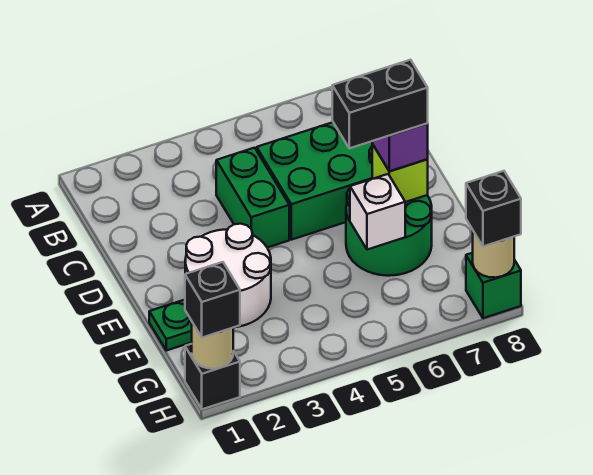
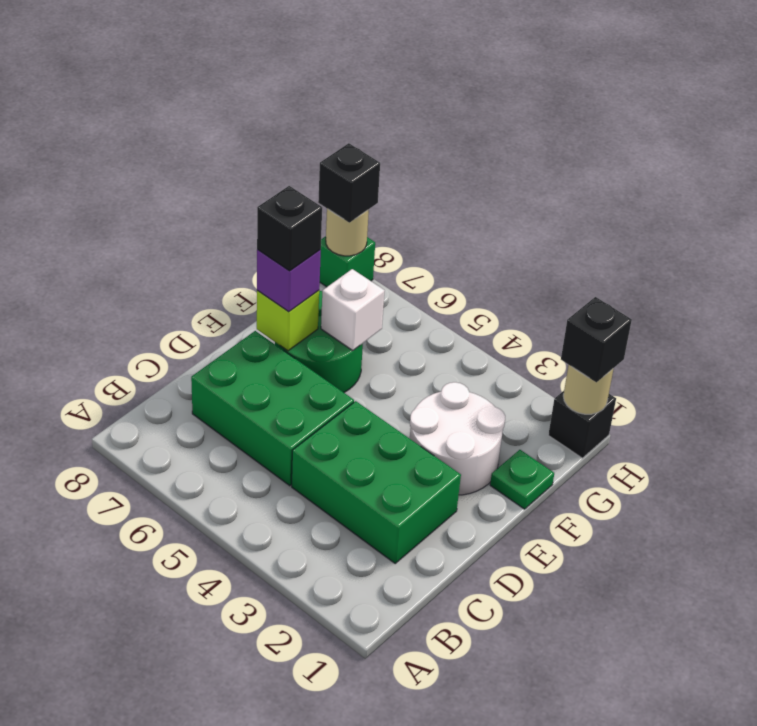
green 1x2 brick [216,148,289,248] -> green 2x3 brick [292,401,461,563]
black 1x2 brick [332,60,428,148] -> black 1x1 brick [257,186,322,271]

